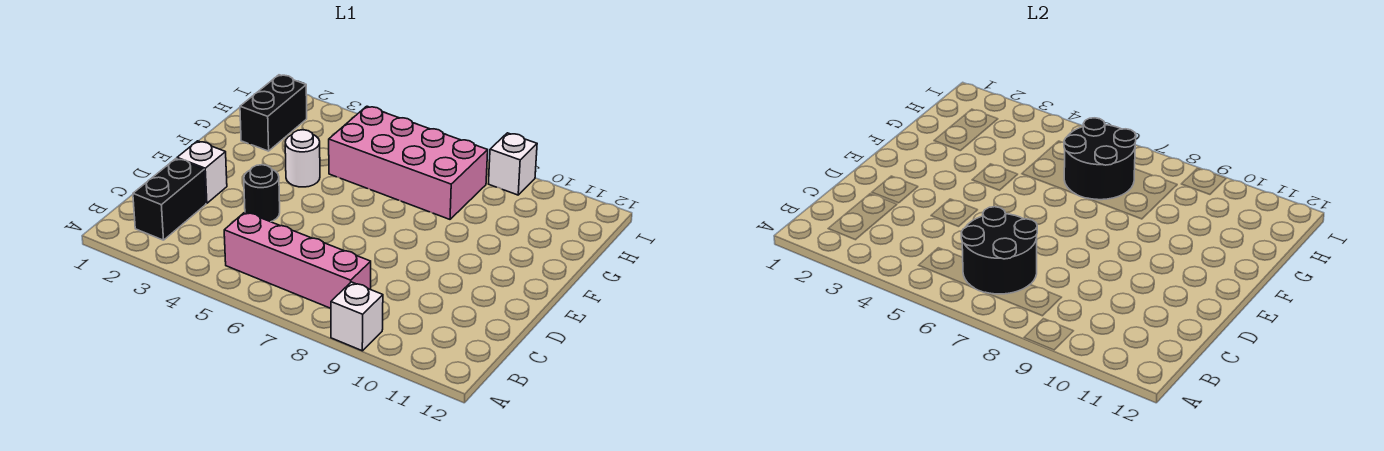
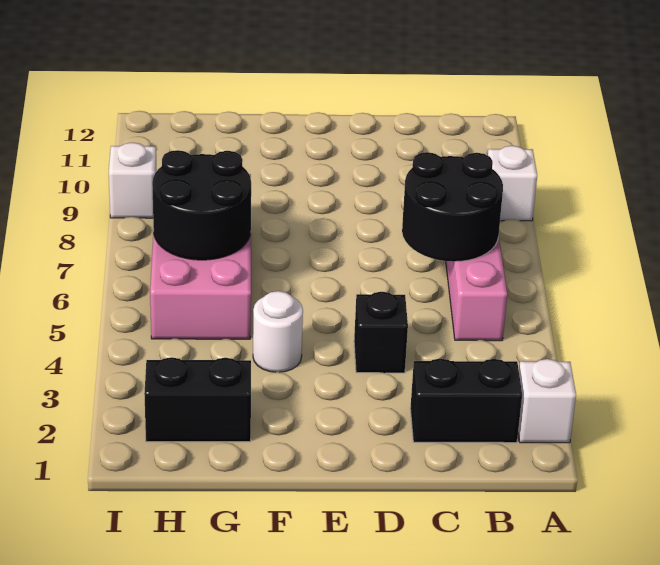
white 1x1 brick [177,141,227,203] -> white 1x1 brick moved to [518,359,576,443]
black 1x1 round brick [244,165,280,222] -> black 1x1 brick [354,292,408,373]

